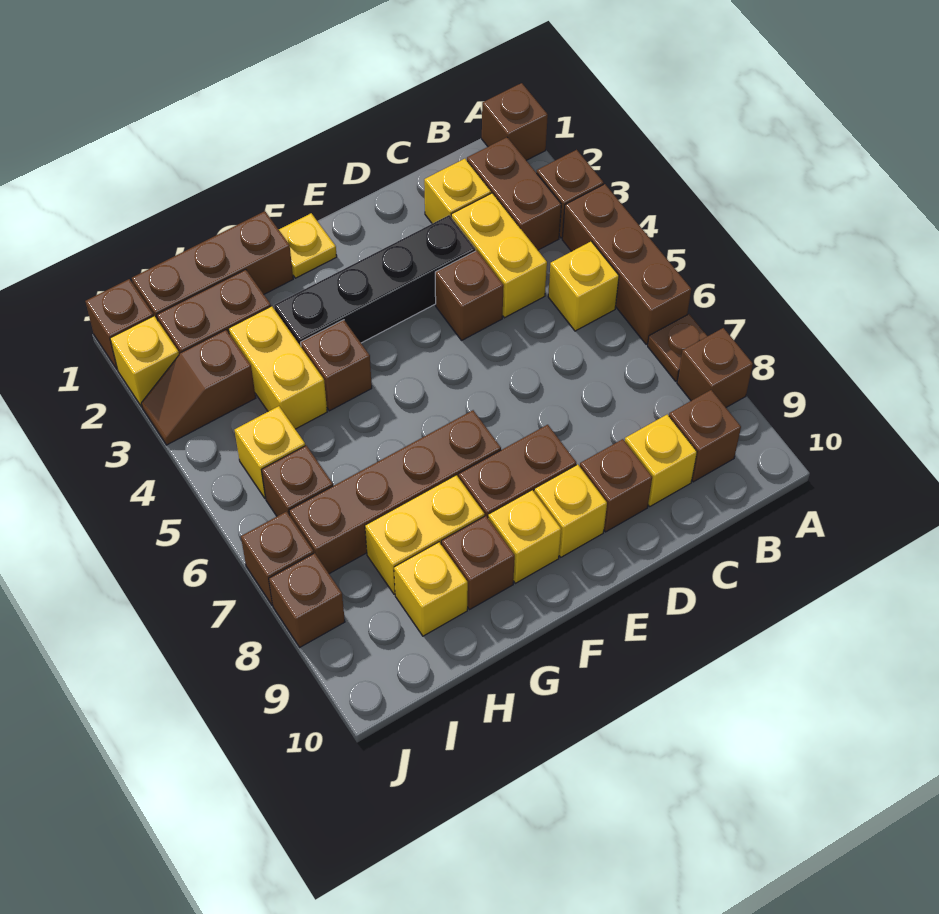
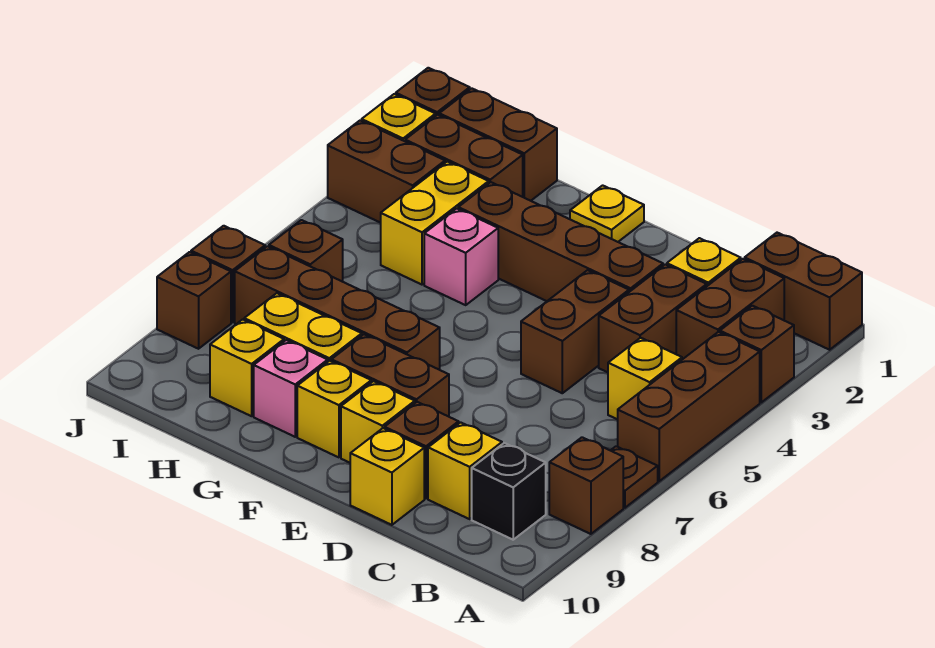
brown 1x1 brick [482,83,548,160] -> brown 1x2 brick [745,233,862,350]
brown 1x1 brick [669,390,741,482] -> black 1x1 brick [472,443,546,540]
yellow 1x2 brick [451,193,547,318] -> brown 1x2 brick [599,264,707,372]
black 1x4 brick [274,215,476,346] -> brown 1x4 brick [458,182,663,301]
brown 1x1 brick [435,251,504,341] -> brown 1x2 brick [521,270,629,393]
brown 1x3 brick [132,211,293,320] -> brown 1x2 brick [439,88,557,201]
brown 1x1 brick [301,320,372,411] -> pink 1x1 brick [424,208,498,305]
brown 1x1 brick [441,516,515,610] -> pink 1x1 brick [254,340,328,437]
brown 1x2 slope [141,330,256,445] -> brown 1x2 brick [328,121,445,223]
yellow 1x1 brick [235,406,305,498] -> yellow 1x1 brick moved to [350,428,424,525]

